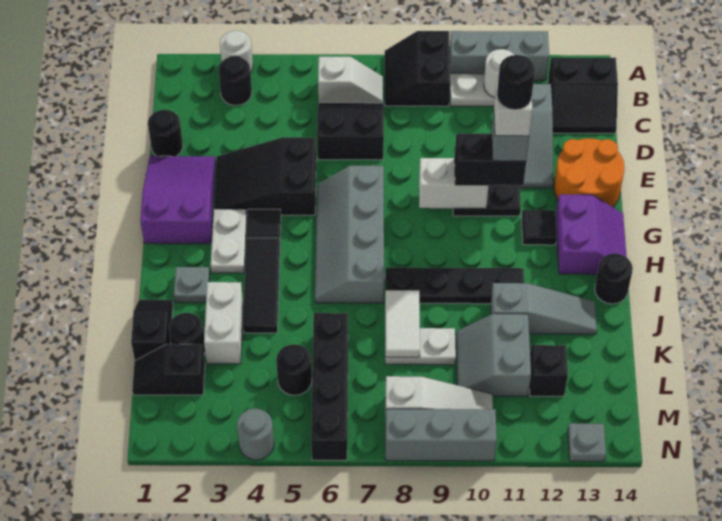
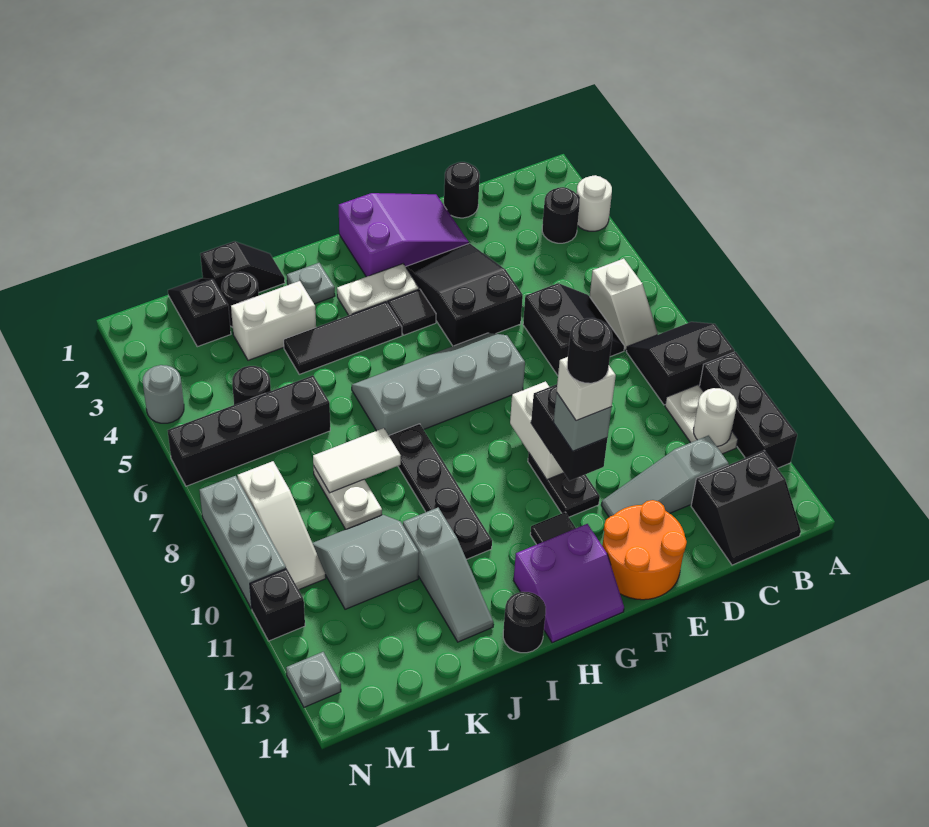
grey 1x3 brick [450,31,549,80] -> black 1x3 brick [700,352,797,468]
black 2x2 slope [548,57,618,133] -> black 2x2 slope turned to [691,451,801,565]
black 1x1 brick [529,345,568,396] -> black 1x1 brick moved to [250,568,305,641]

